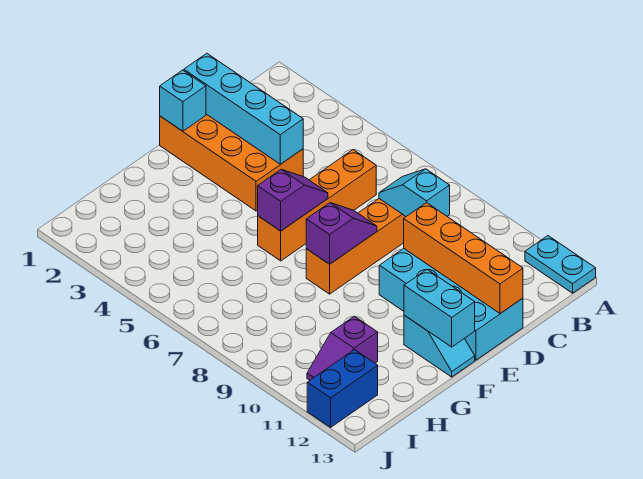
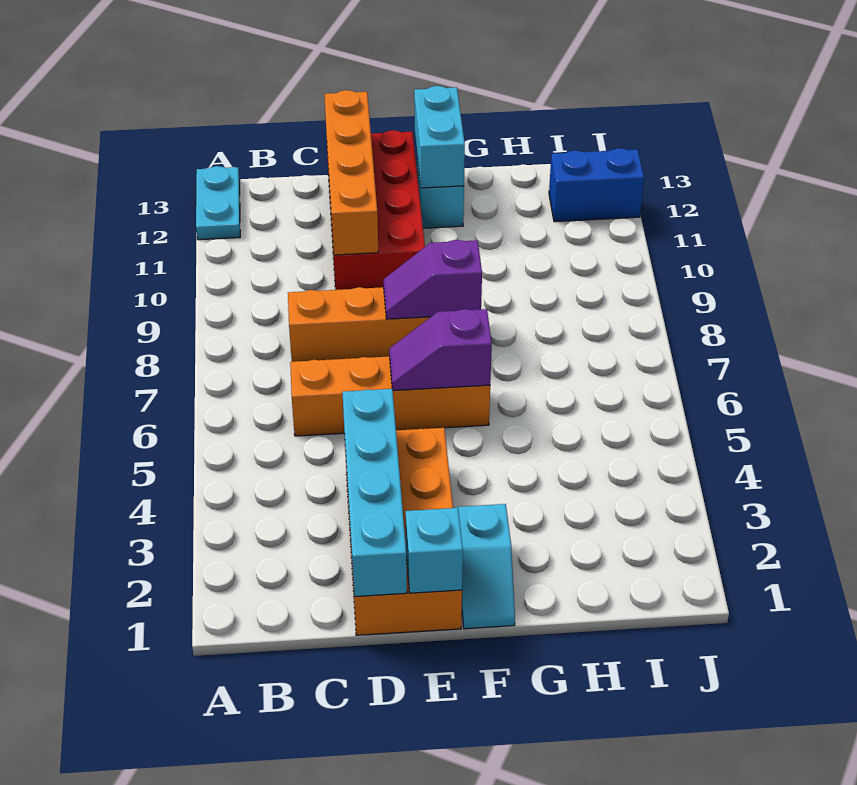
cyan 1x2 slope [379,169,450,216] -> cyan 1x2 slope moved to [456,504,515,629]
cyan 2x4 brick [379,249,523,360] -> red 2x4 brick [327,130,425,290]
purple 1x2 slope [307,316,378,380] -> none

